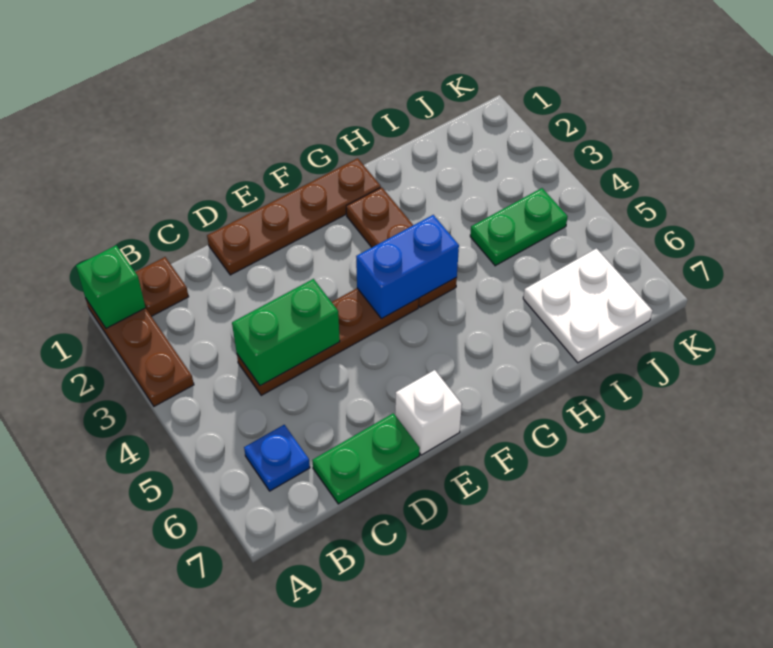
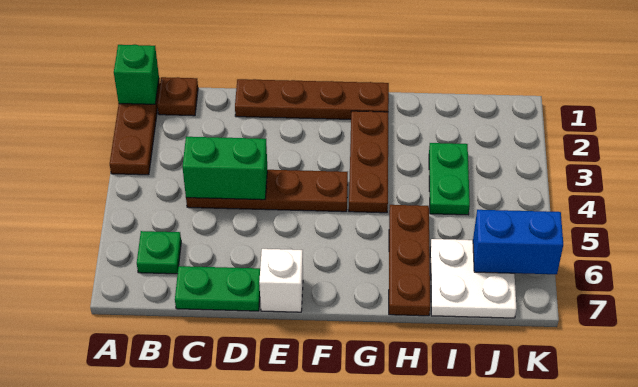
blue 1x1 plate [244,425,310,491] -> green 1x1 plate [137,231,181,274]
blue 1x2 brick [356,215,459,319] -> blue 1x2 brick moved to [473,210,563,274]
none -> brown 1x3 plate [389,205,430,316]
green 1x2 plate [470,188,568,266] -> green 1x2 plate turned to [429,143,470,215]

